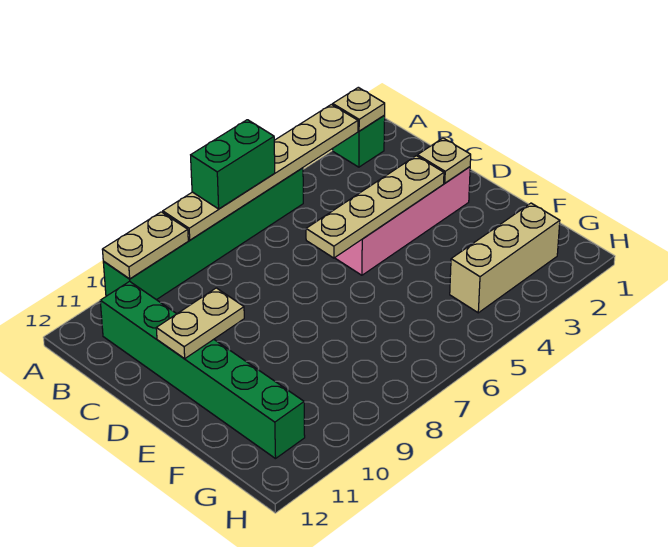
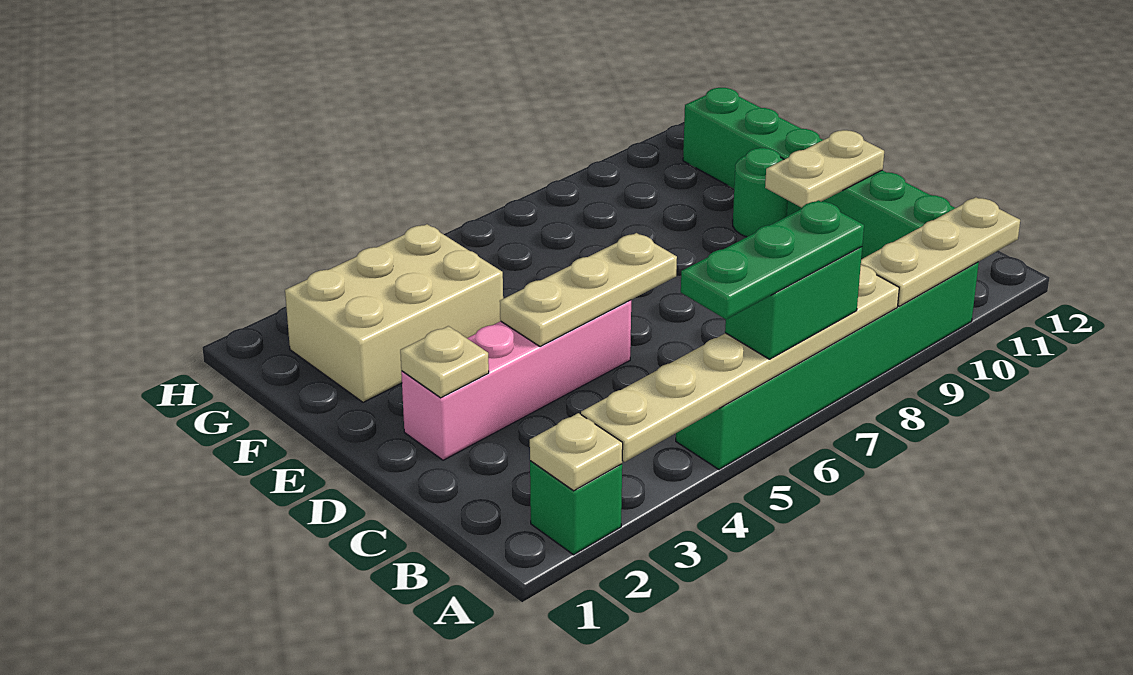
none -> green 1x3 plate [681,200,864,319]
tan 1x2 plate [102,212,188,279] -> tan 1x3 plate [861,197,1020,306]
tan 1x4 plate [306,156,444,258] -> tan 1x3 plate [500,233,677,347]
none -> green 1x1 round brick [733,148,788,237]
tan 1x3 brick [450,203,560,313] -> tan 2x3 brick [285,224,503,403]

